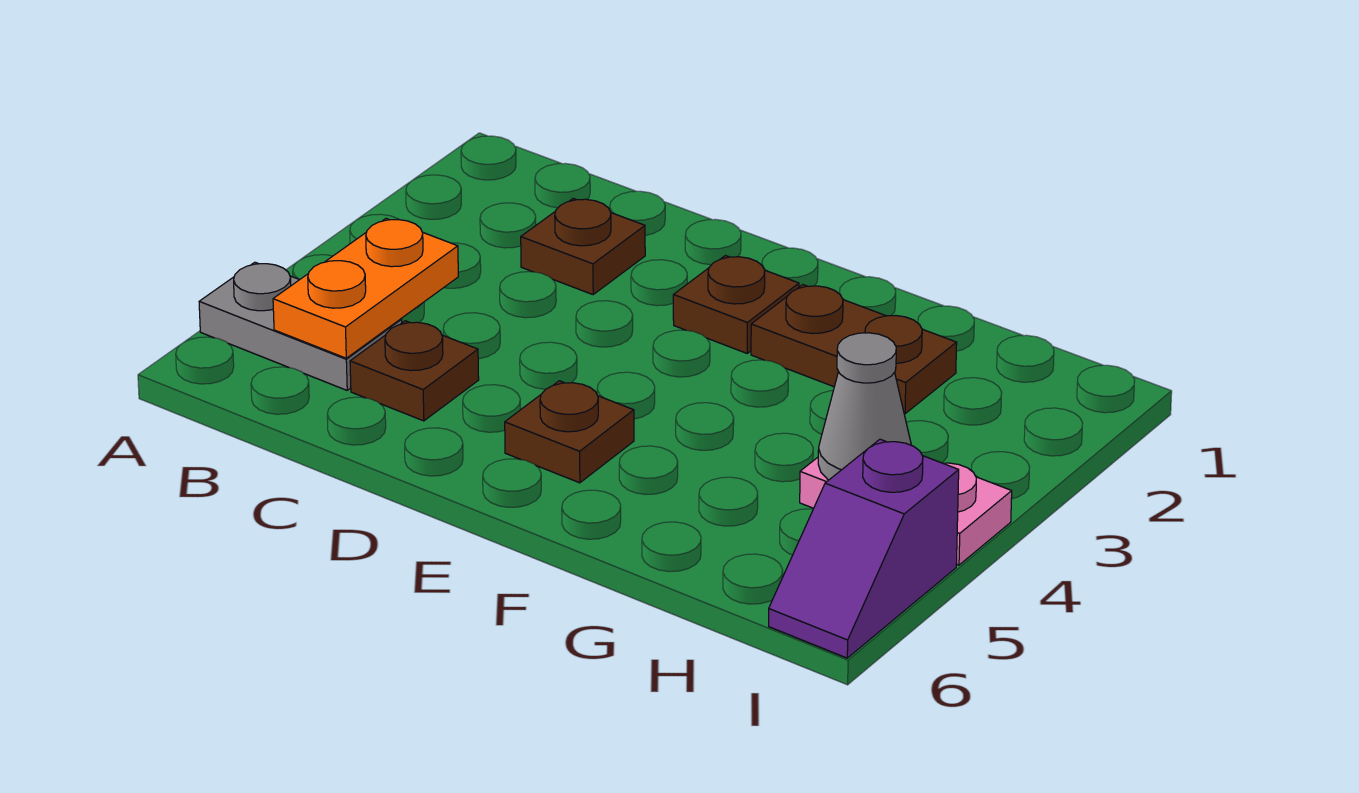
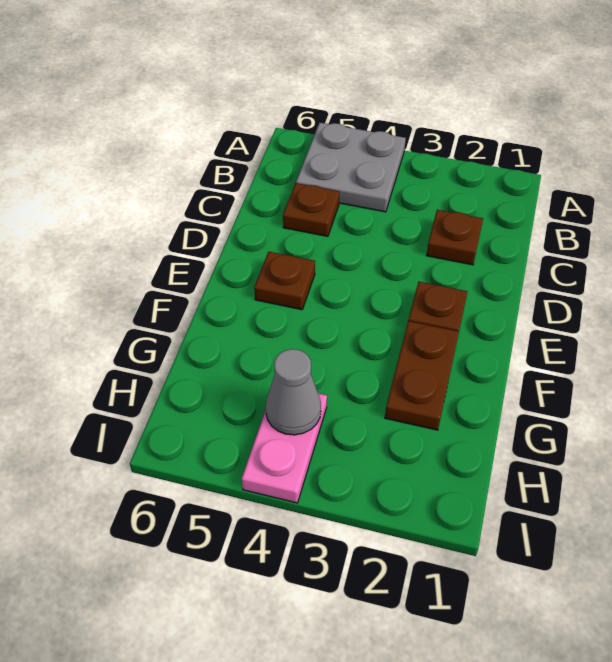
grey 1x2 plate [199,262,402,390] -> grey 2x2 plate [296,123,406,212]
orange 1x2 plate [273,219,458,358] -> none
purple 1x2 slope [769,439,959,658] -> none

